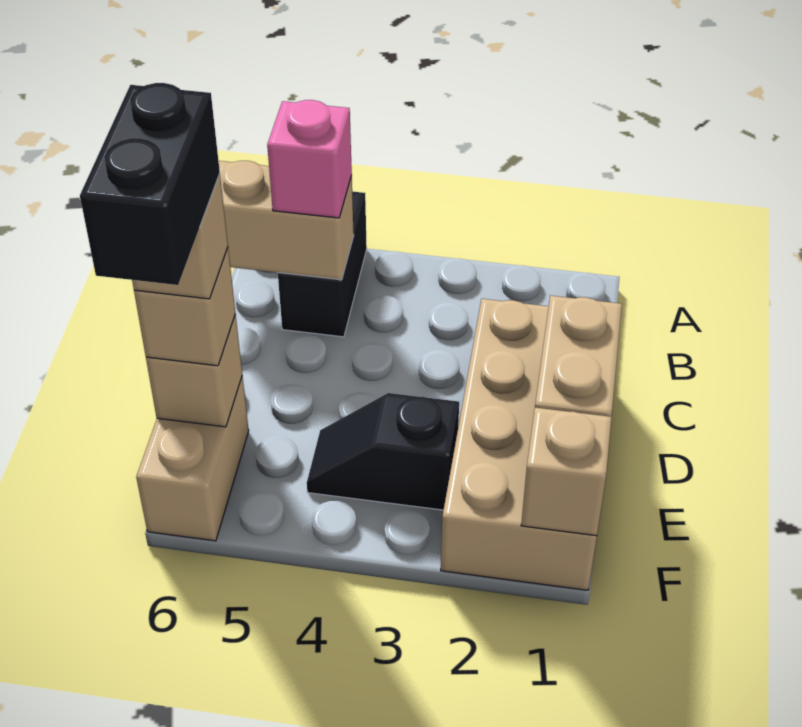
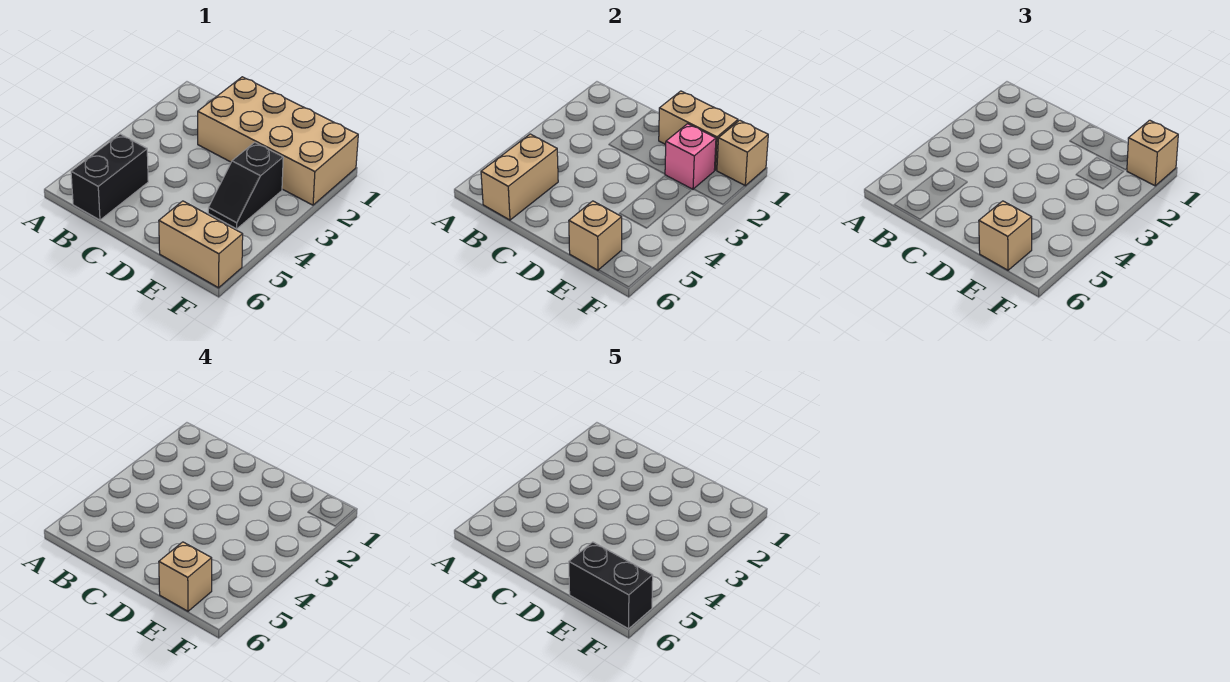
black 1x2 brick [278,191,367,337] -> black 1x2 brick turned to [71,134,148,220]
pink 1x1 brick [267,100,352,218] -> pink 1x1 brick moved to [665,124,716,189]
none -> tan 1x1 brick [1127,120,1178,186]

